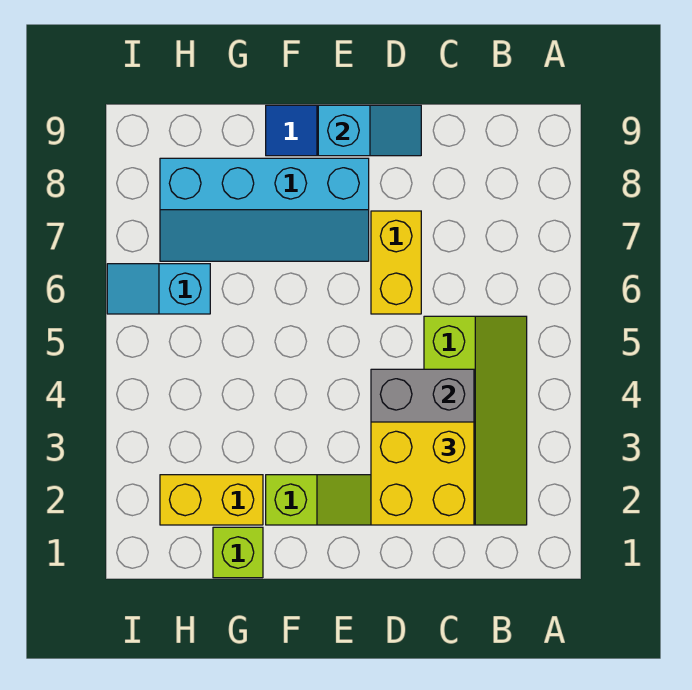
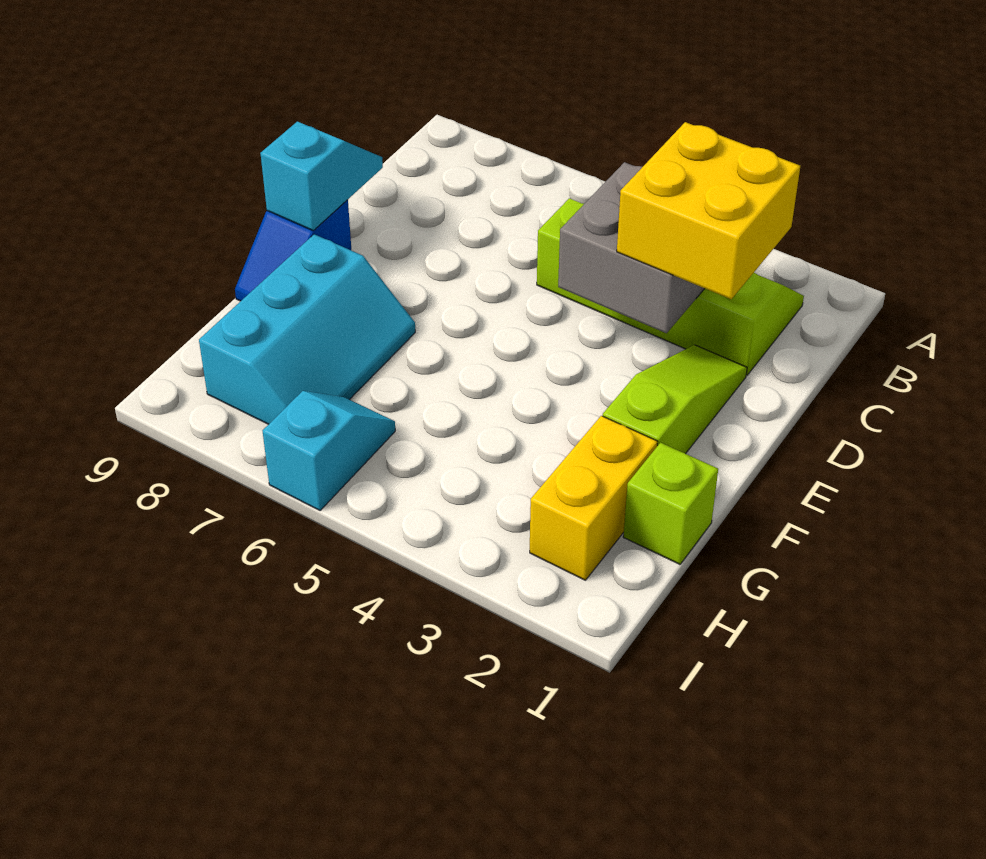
yellow 1x2 brick [371,211,421,314] -> none
cyan 2x4 slope [160,158,369,261] -> cyan 2x3 slope [199,234,415,424]
cyan 1x2 slope [107,264,210,314] -> cyan 1x2 slope turned to [263,391,395,510]

